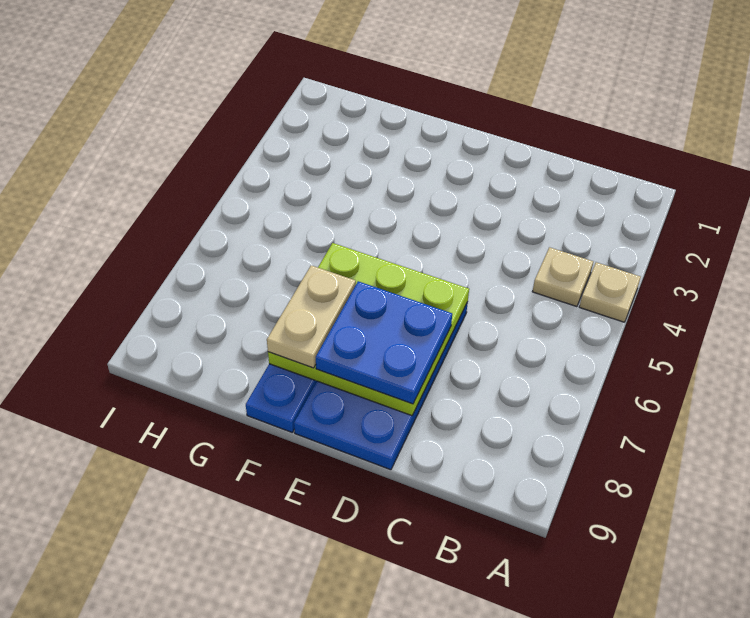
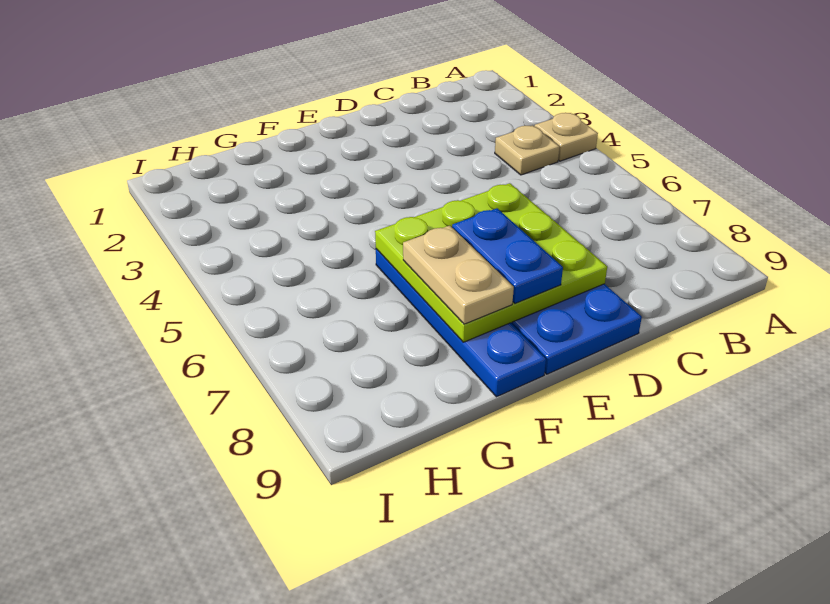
blue 2x2 plate [316,281,452,404] -> blue 1x2 plate [452,208,563,303]

